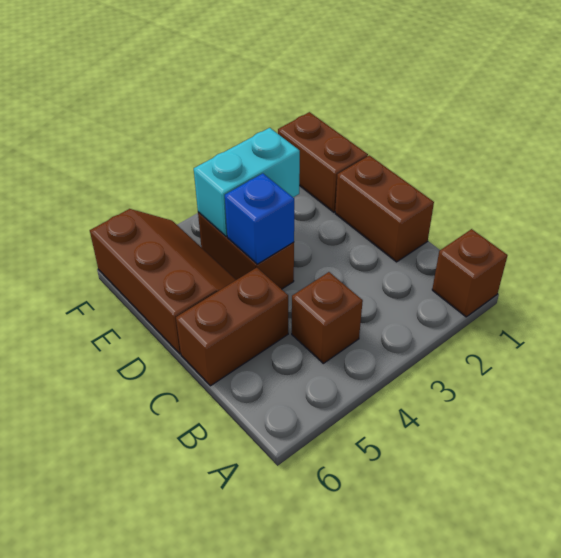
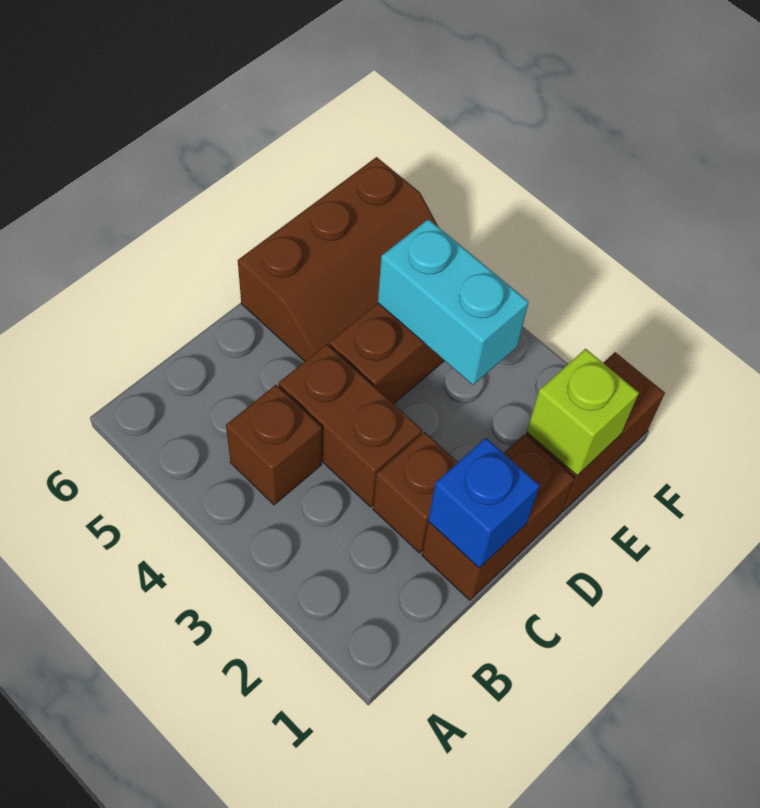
brown 1x1 brick [432,229,508,317] -> brown 1x1 brick moved to [373,432,458,553]
brown 1x2 brick [176,268,288,386] -> brown 1x2 brick moved to [279,344,422,507]
blue 1x1 brick [225,173,294,264] -> blue 1x1 brick moved to [428,438,540,568]
none -> lime 1x1 brick [527,349,639,475]

